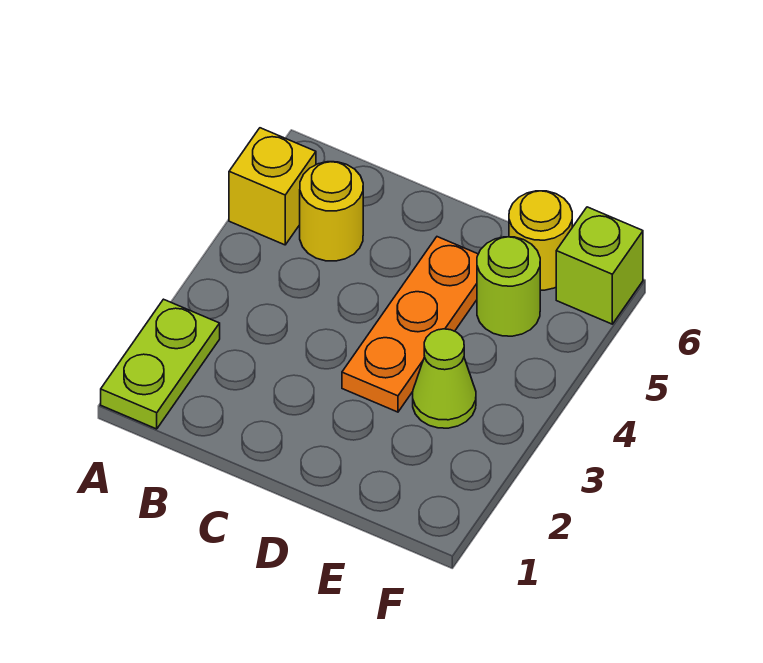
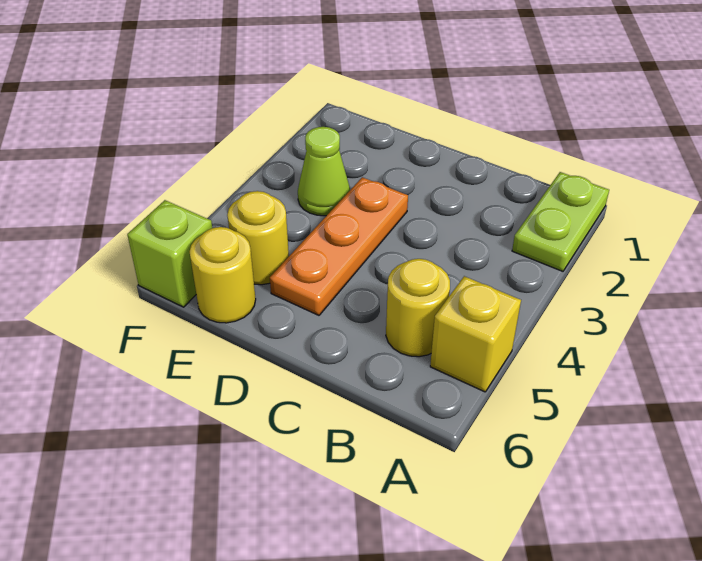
lime 1x1 round brick [477,237,540,336] -> yellow 1x1 round brick [227,191,289,285]

